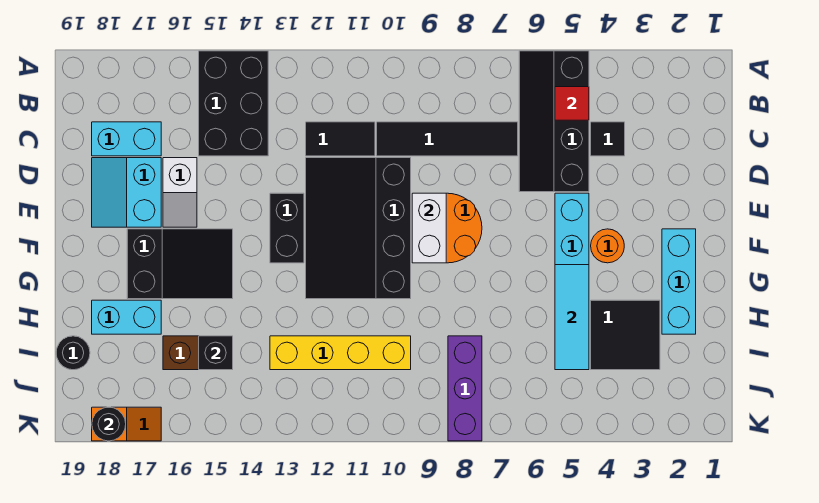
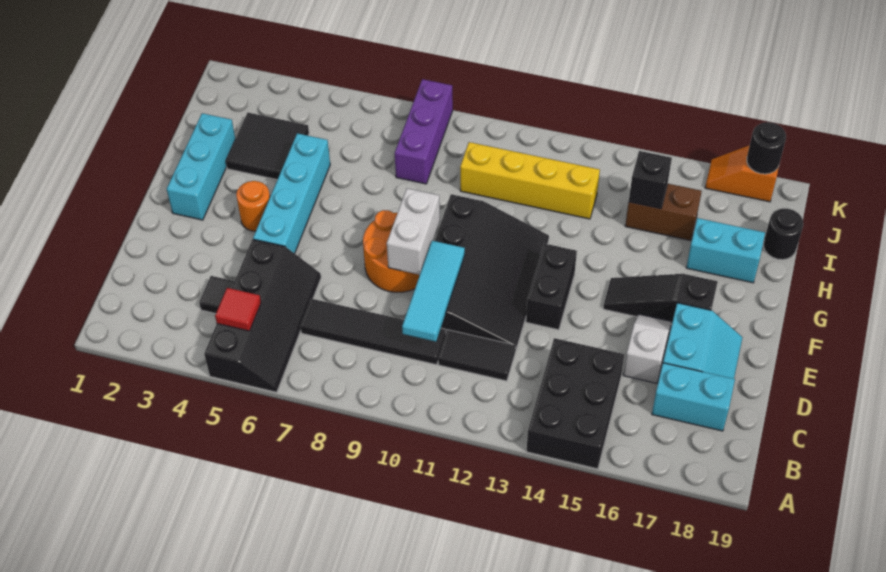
black 2x3 slope [127,229,233,299] -> black 1x3 slope [603,274,718,324]
cyan 1x3 tile [555,265,589,370] -> cyan 1x3 tile moved to [402,241,465,342]

